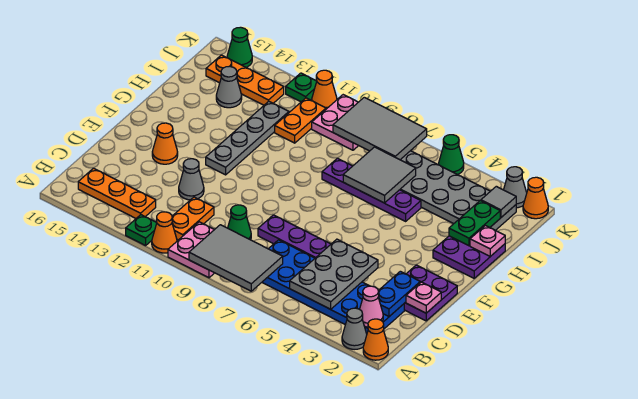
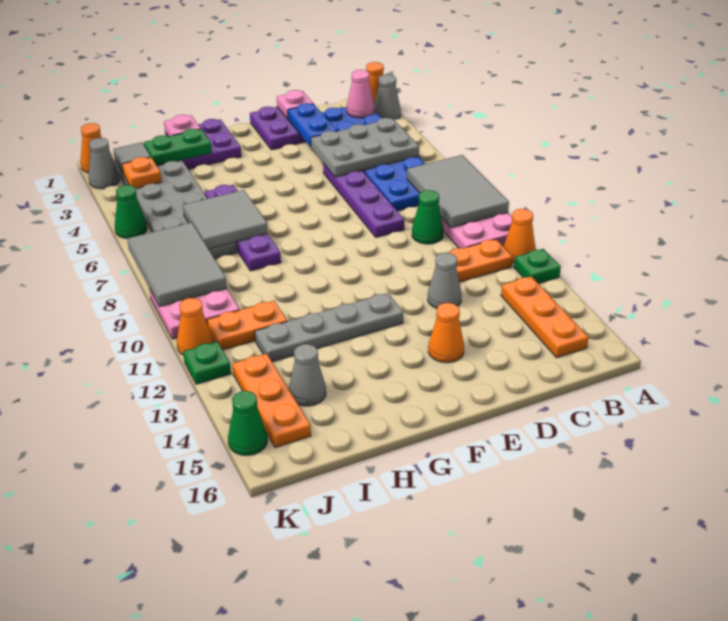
blue 1x2 plate [378,271,420,316] -> blue 1x2 plate turned to [288,103,337,147]
none -> orange 1x1 plate [122,157,162,188]

